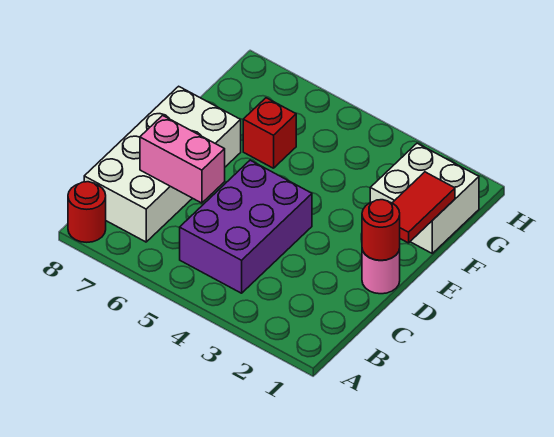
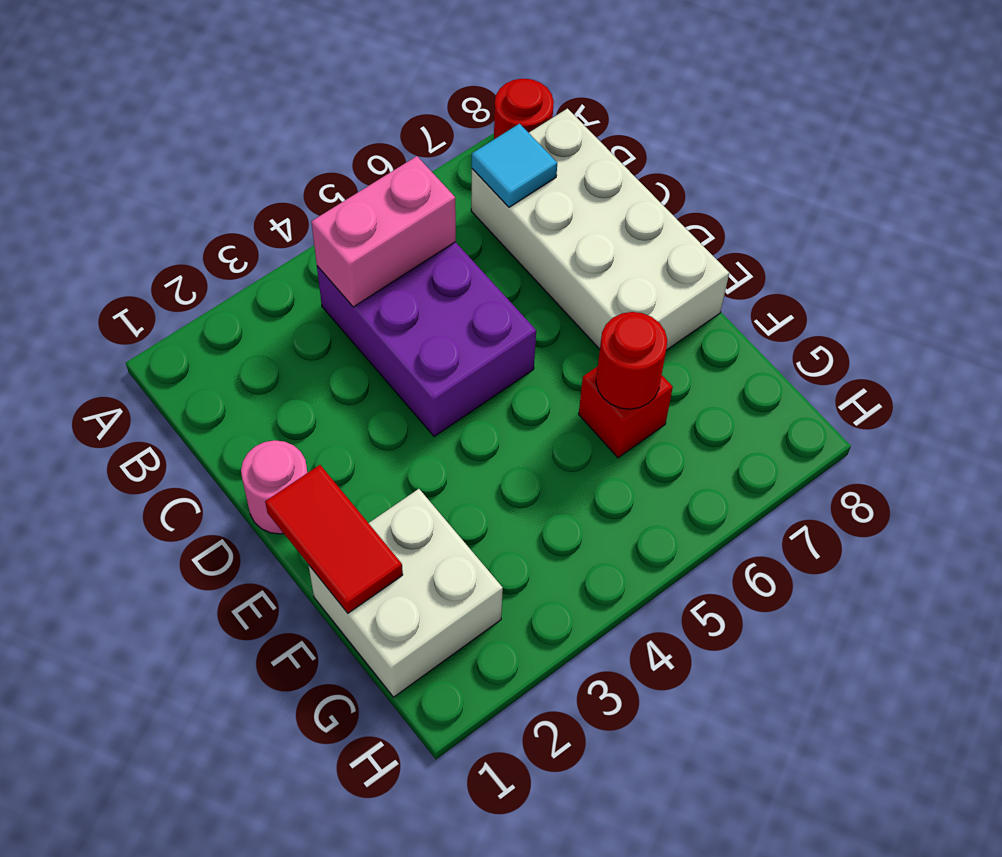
none -> cyan 1x1 tile [472,124,557,207]
pink 1x2 brick [140,115,225,203] -> pink 1x2 brick moved to [311,156,456,307]
red 1x1 round brick [362,200,400,260] -> red 1x1 round brick moved to [596,312,667,409]

